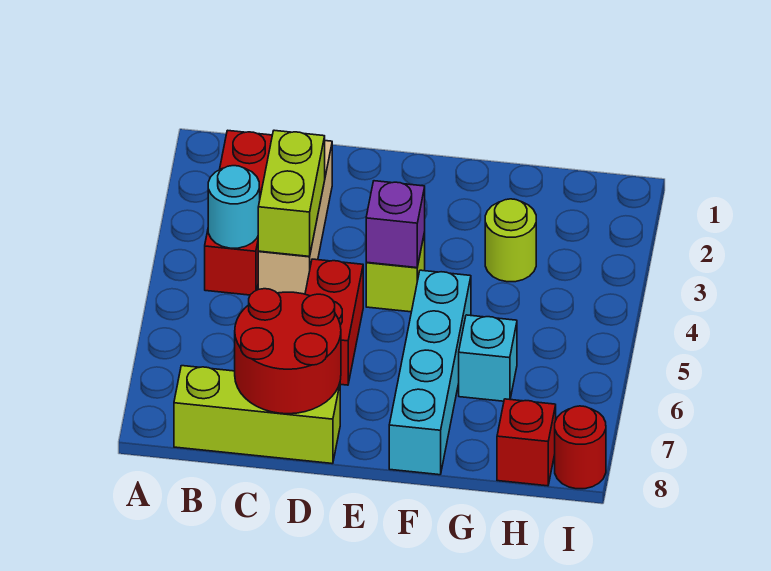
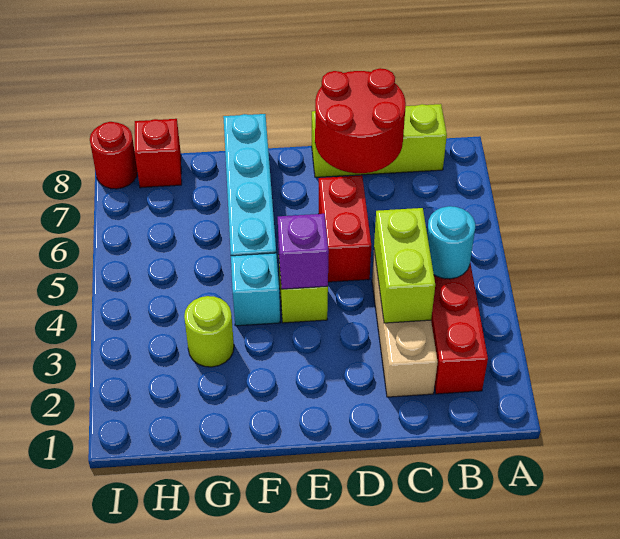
cyan 1x1 brick [459,315,517,401] -> cyan 1x1 brick moved to [231,253,280,326]

